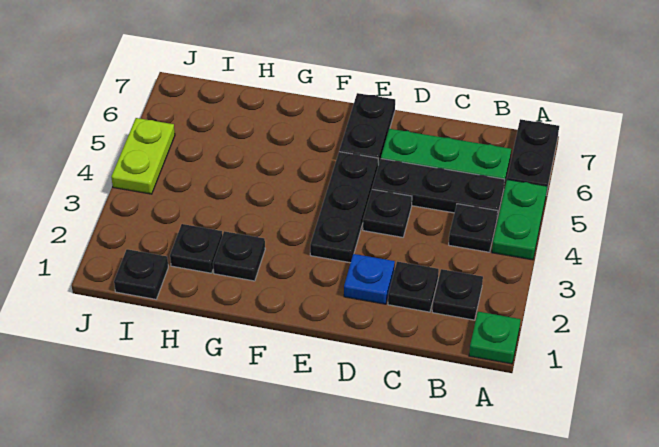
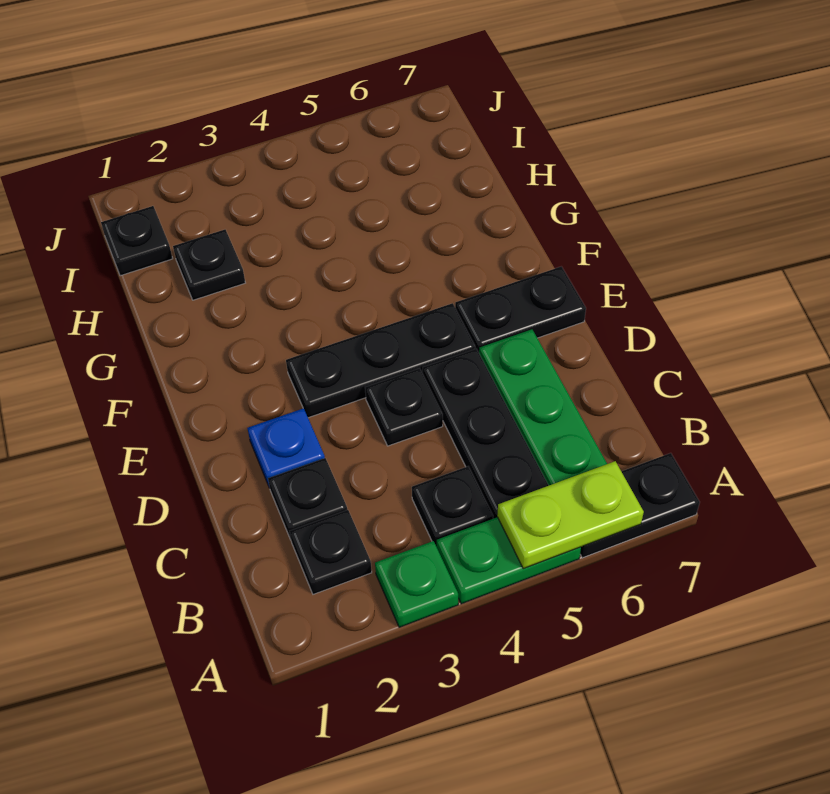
green 1x1 plate [469,312,521,364] -> green 1x1 plate moved to [375,541,458,627]
black 1x1 plate [213,231,265,281] -> none
lime 1x2 plate [111,118,175,194] -> lime 1x2 plate moved to [497,461,644,569]

